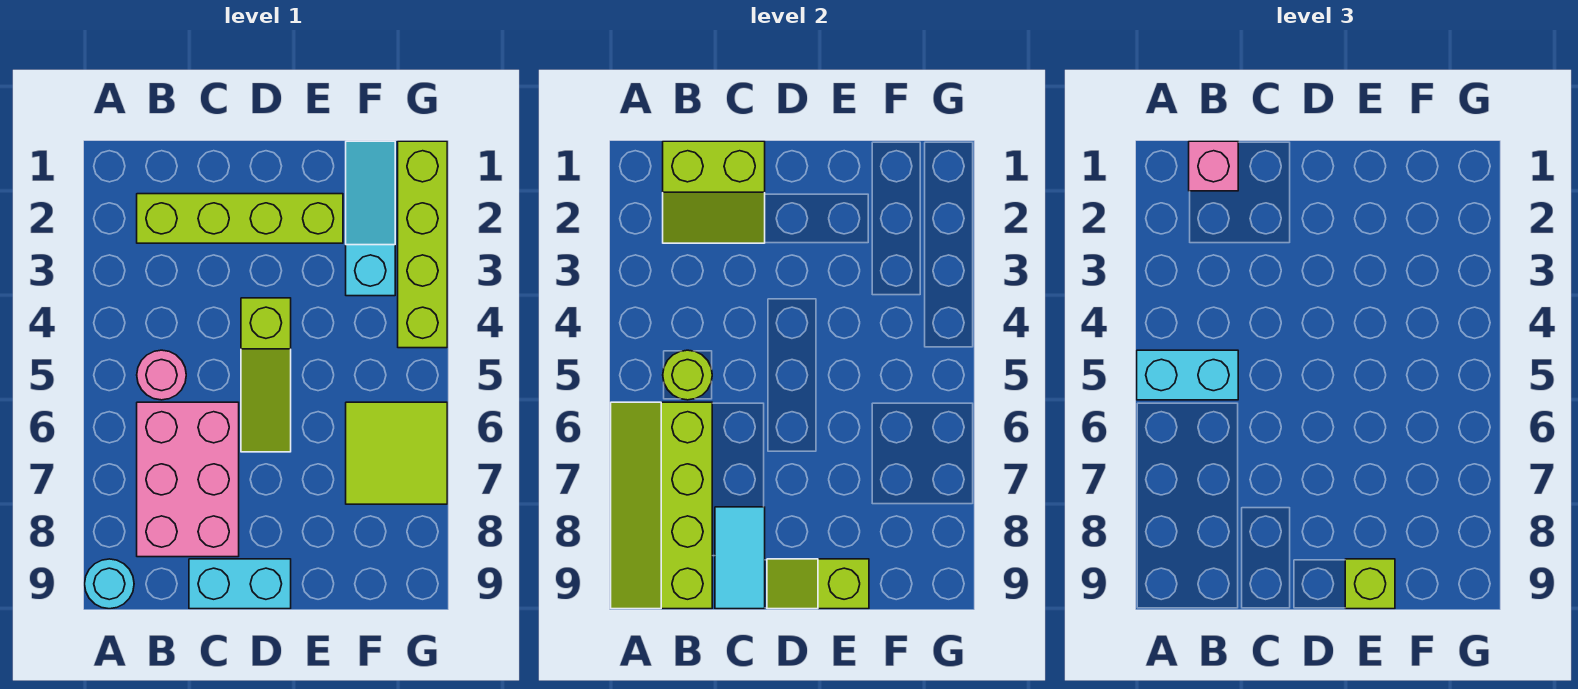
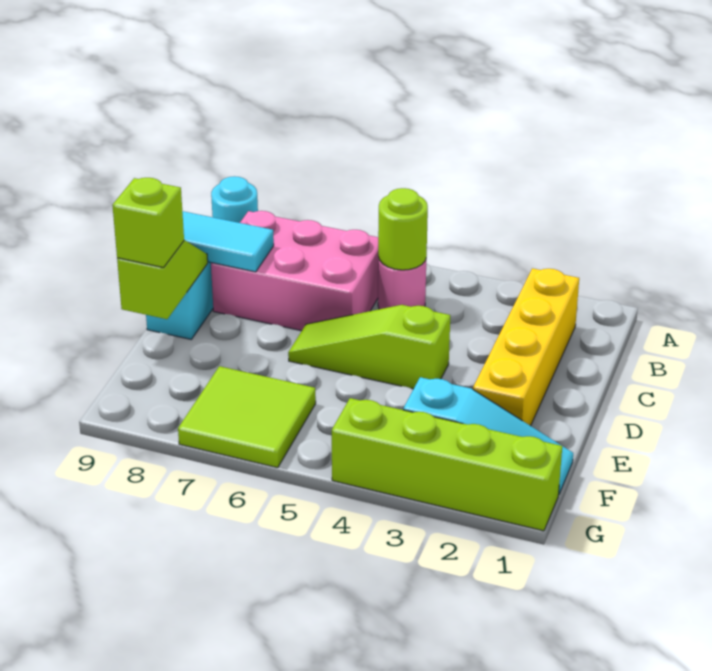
cyan 1x2 brick [1137,350,1238,400] -> none
lime 2x4 slope [611,402,712,609] -> none
lime 2x2 slope [663,141,765,243] -> none
pink 1x1 brick [1189,141,1238,191] -> none
lime 1x4 brick [137,194,343,243] -> yellow 1x4 brick [473,268,579,426]

